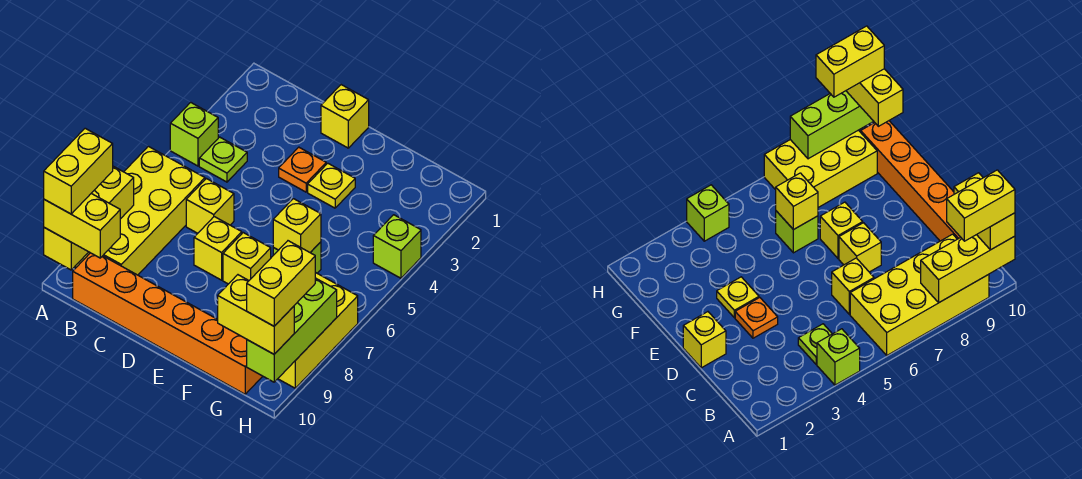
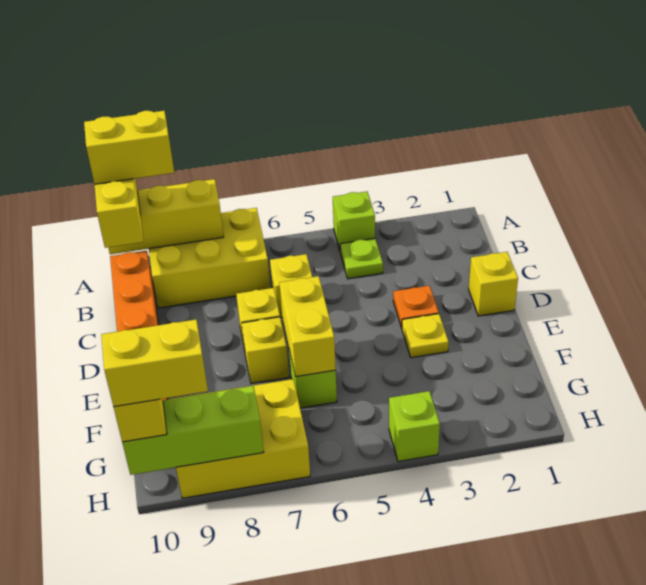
yellow 2x4 brick [75,146,205,275] -> yellow 2x3 brick [149,208,270,308]
yellow 1x1 brick [273,199,321,252] -> yellow 1x2 brick [280,276,336,377]

